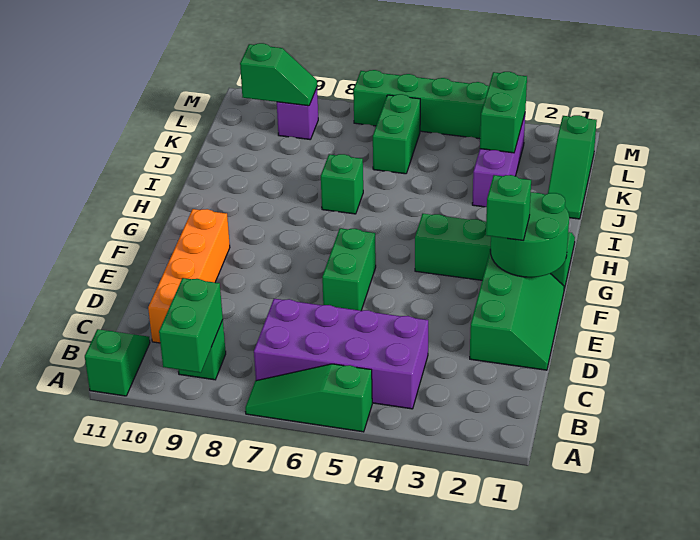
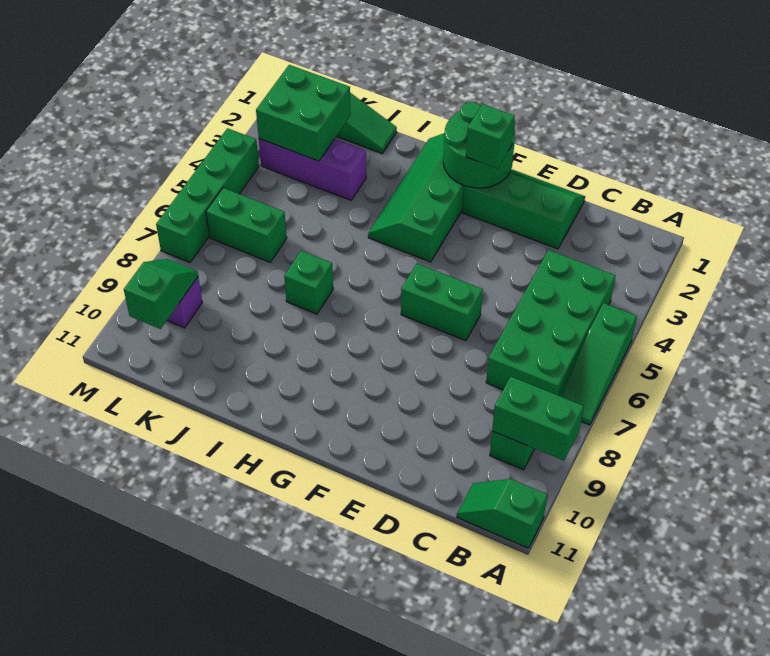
purple 2x4 brick [254,299,428,409] -> green 2x4 brick [486,250,616,396]
orange 1x4 brick [148,209,230,343] -> none
green 1x2 brick [480,72,527,153] -> green 2x2 brick [256,65,351,161]

